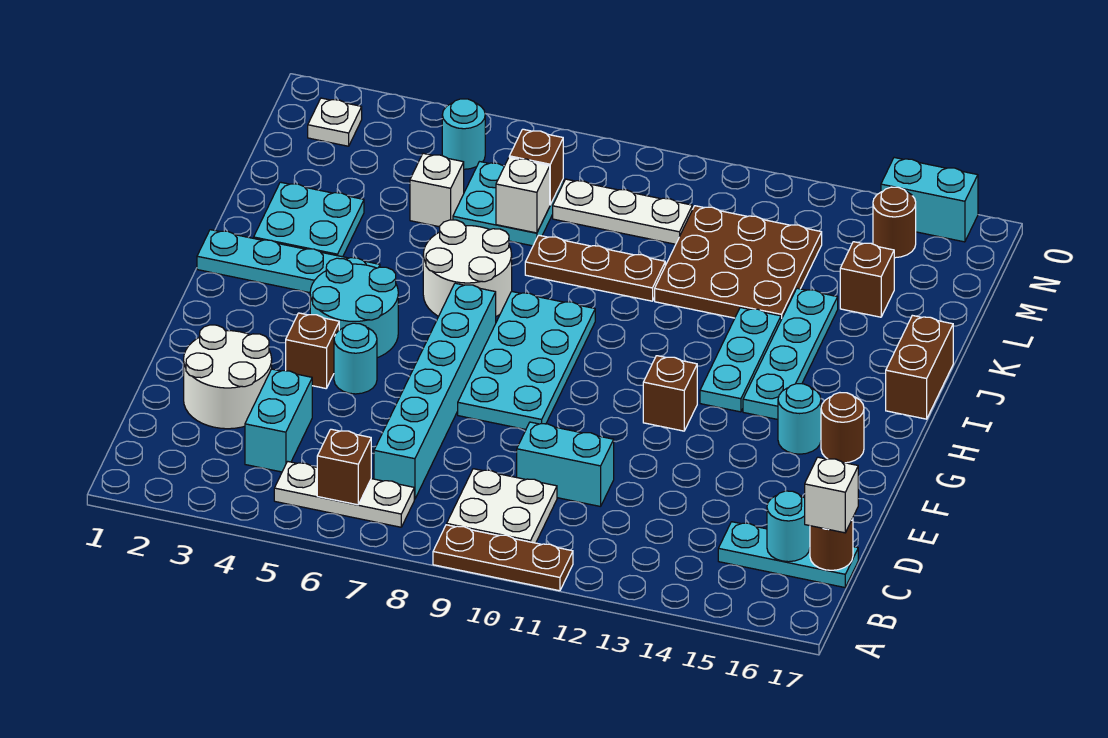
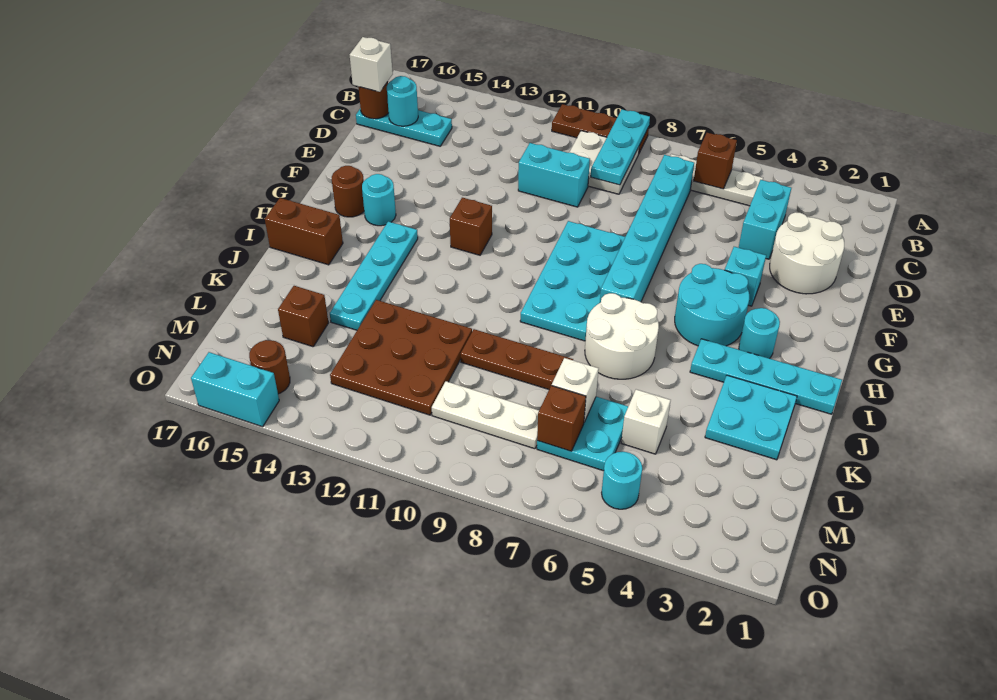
brown 1x1 brick [286,313,339,388] -> cyan 1x1 brick [725,247,766,306]
cyan 1x1 round brick [334,323,377,394] -> cyan 1x1 round brick moved to [739,308,780,358]
cyan 1x3 plate [700,308,781,412] -> cyan 1x3 plate moved to [591,110,650,185]
brown 1x2 brick [886,315,953,419] -> brown 1x2 brick turned to [265,198,343,265]
white 1x1 plate [308,98,362,146] -> none

